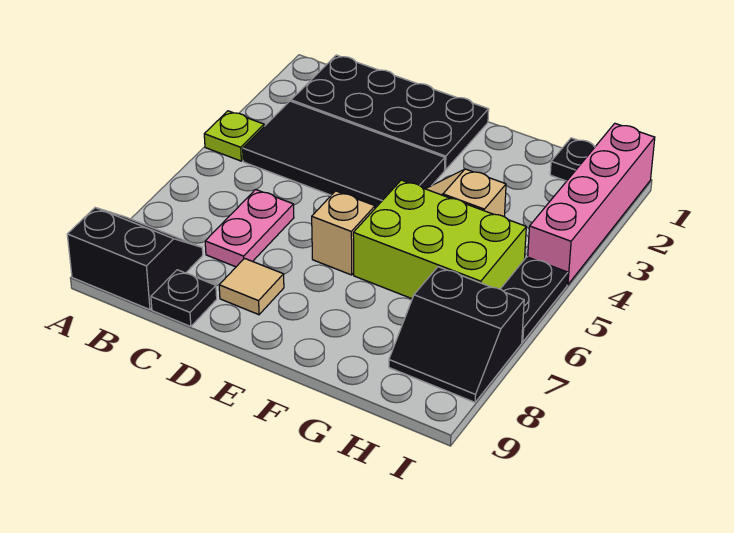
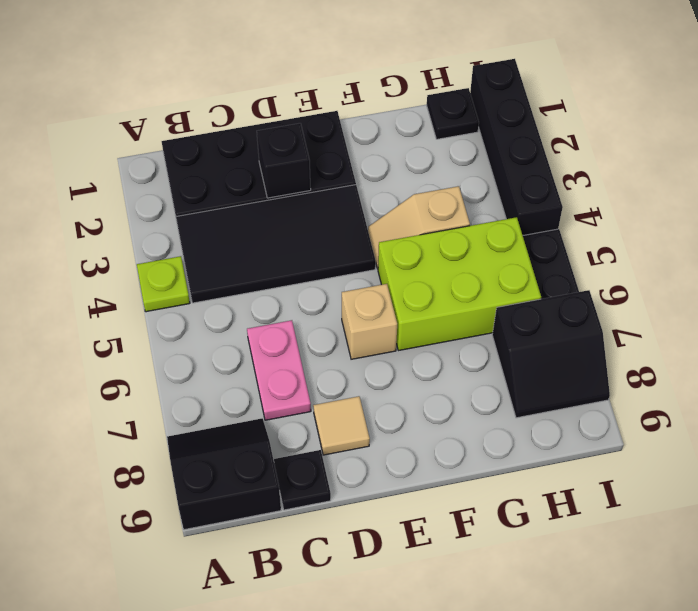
none -> black 1x1 brick [257,123,311,198]
pink 1x4 brick [528,124,655,285] -> black 1x4 brick [470,59,563,235]

